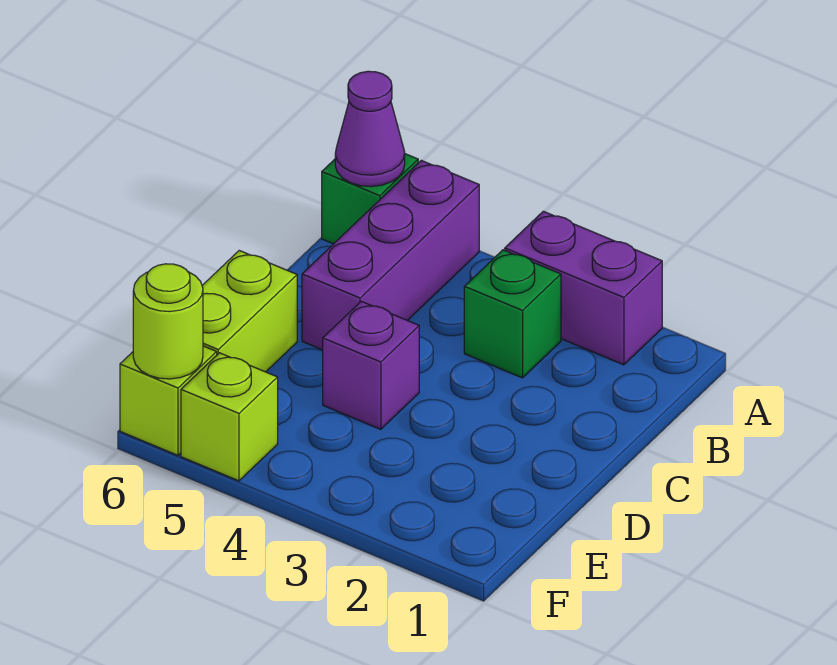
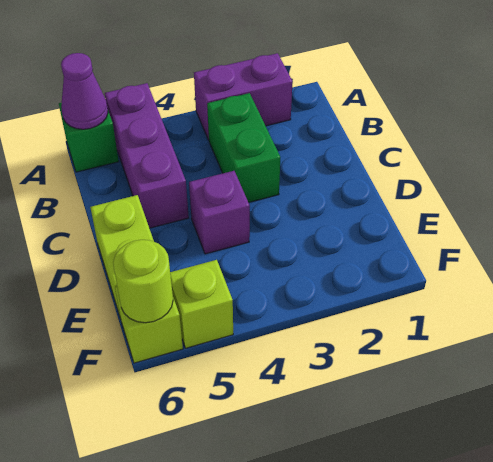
green 1x1 brick [464,250,561,378] -> green 1x2 brick [207,93,280,203]

